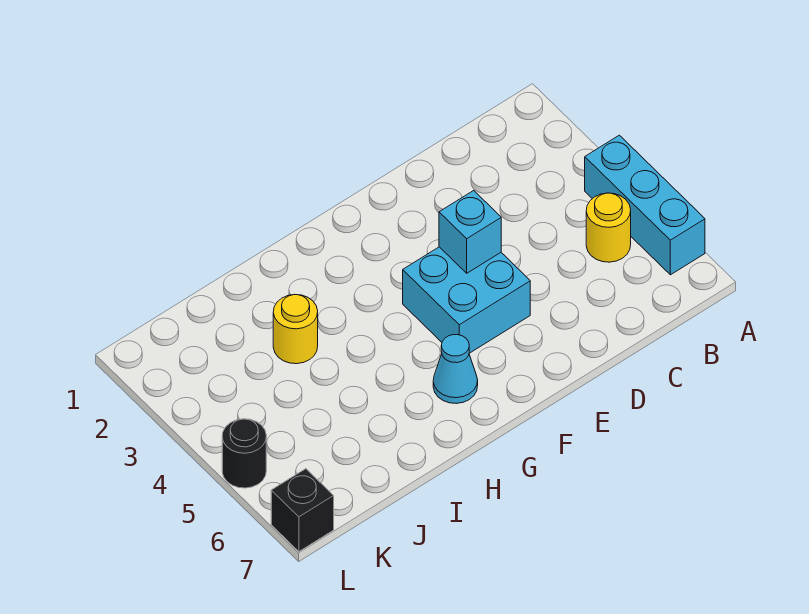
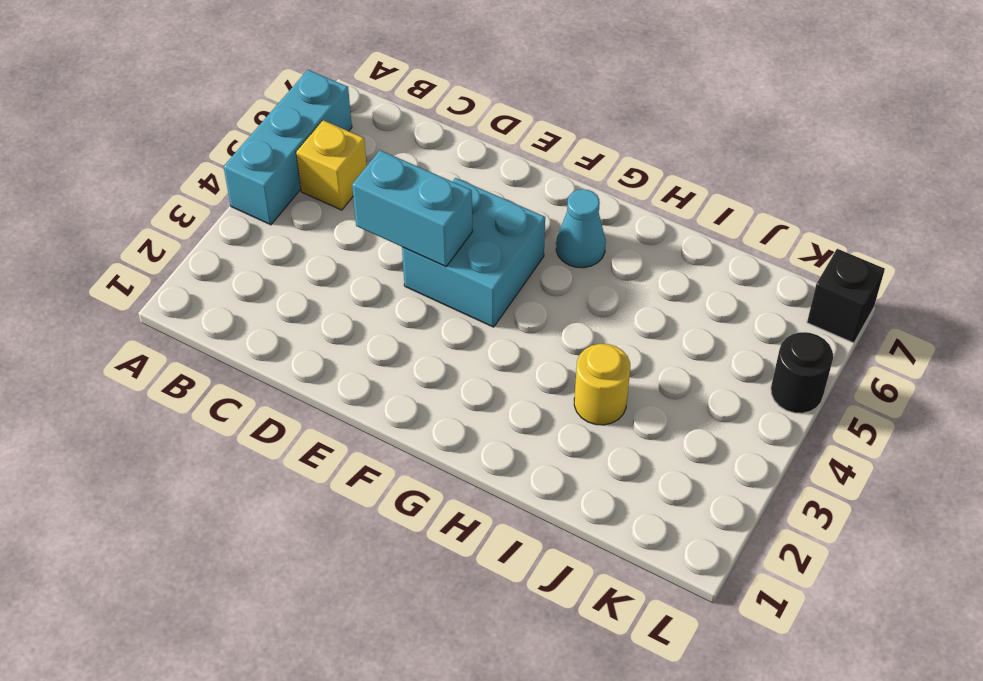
yellow 1x1 round brick [586,193,631,262] -> yellow 1x1 brick [296,120,367,210]
cyan 1x1 brick [439,191,501,273] -> cyan 1x2 brick [352,150,472,267]

